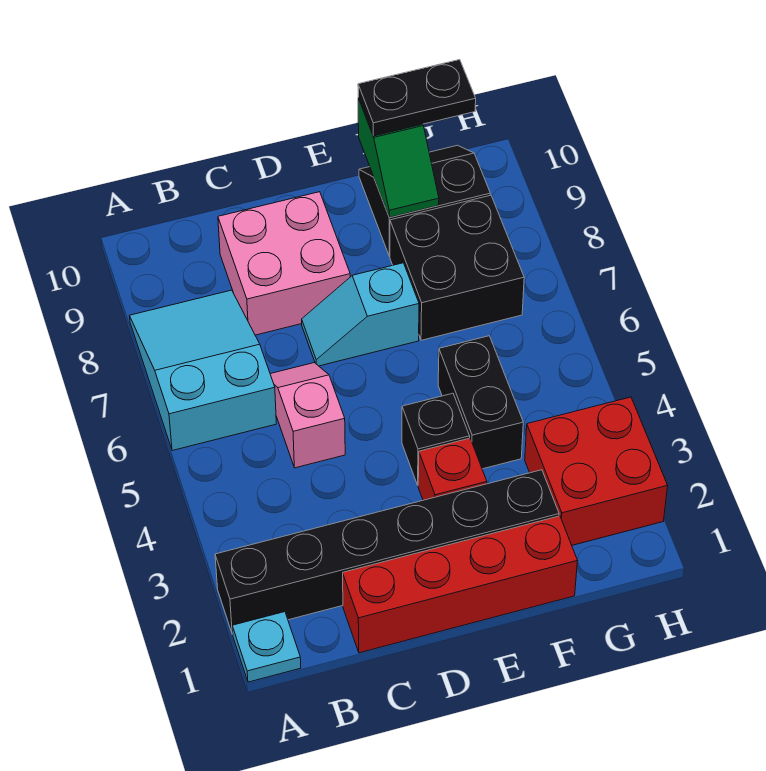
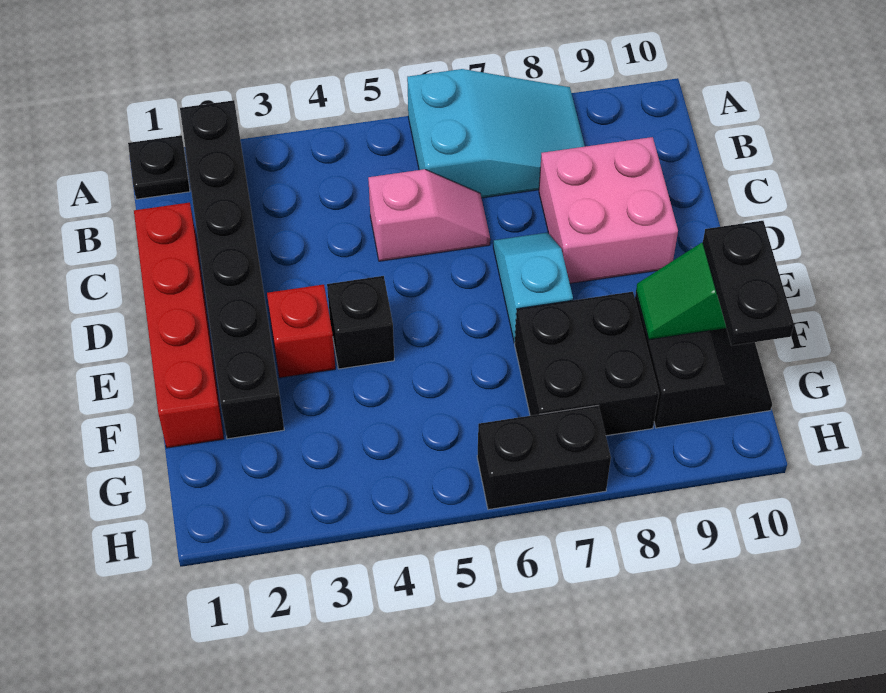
cyan 1x1 plate [232,612,301,682] -> black 1x1 plate [128,135,190,199]
black 1x2 brick [438,336,523,469] -> black 1x2 brick moved to [477,406,611,510]
red 2x2 brick [525,397,668,545] -> none

